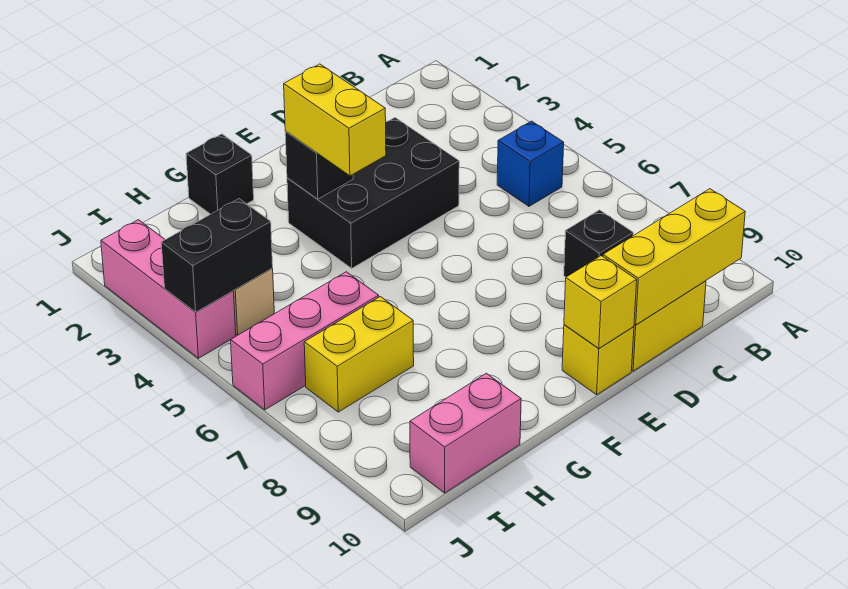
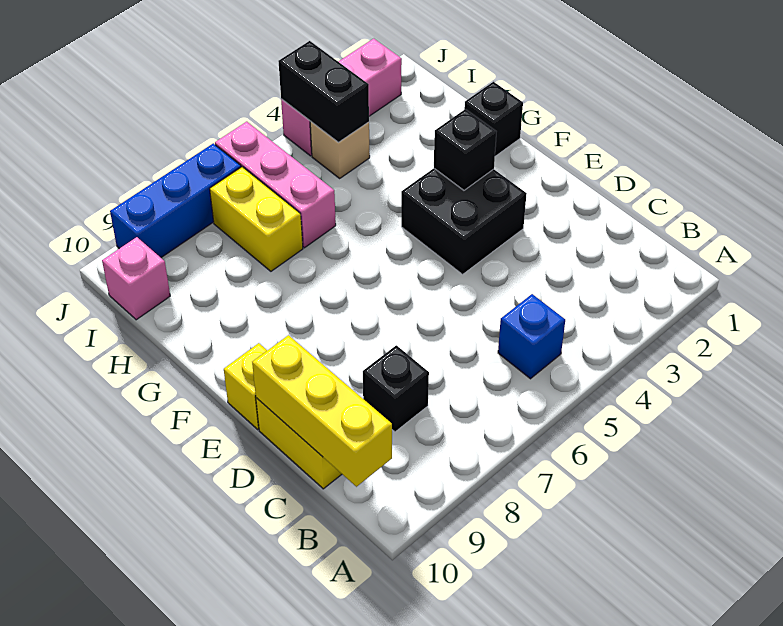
black 2x3 brick [287,118,459,268] -> black 2x2 brick [401,168,527,274]
yellow 1x1 brick [564,256,637,348] -> none
yellow 1x2 brick [284,64,386,176] -> none
pink 1x2 brick [410,373,521,493] -> pink 1x1 brick [102,237,170,320]
none -> blue 1x3 brick [110,143,241,257]

